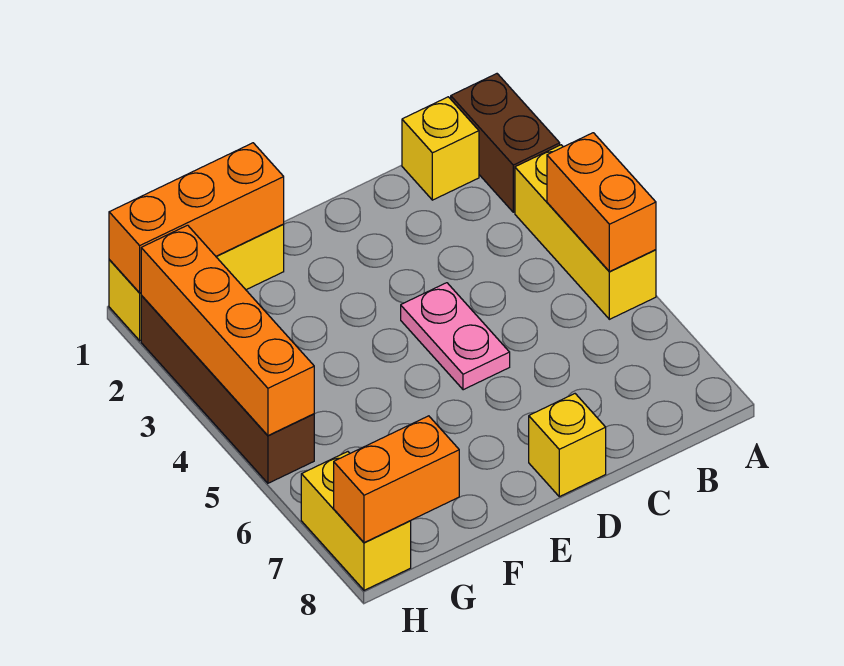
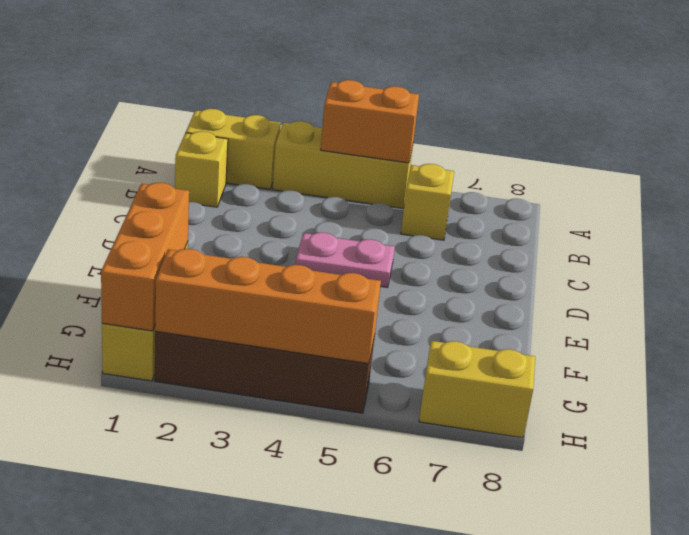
brown 1x2 brick [451,74,560,212] -> yellow 1x2 brick [186,109,281,189]
yellow 1x1 brick [529,394,606,497] -> yellow 1x1 brick moved to [401,164,454,240]
orange 1x2 brick [334,416,459,543] -> none

